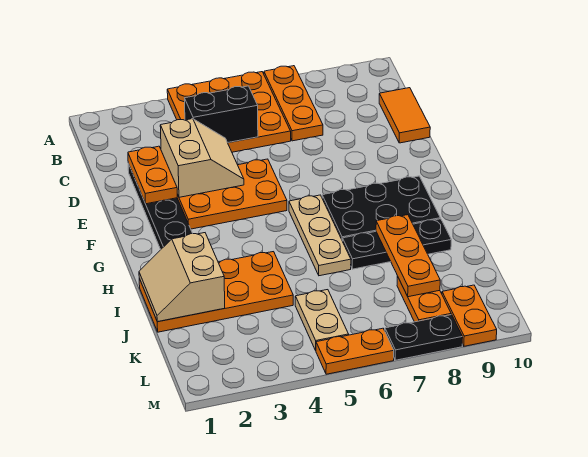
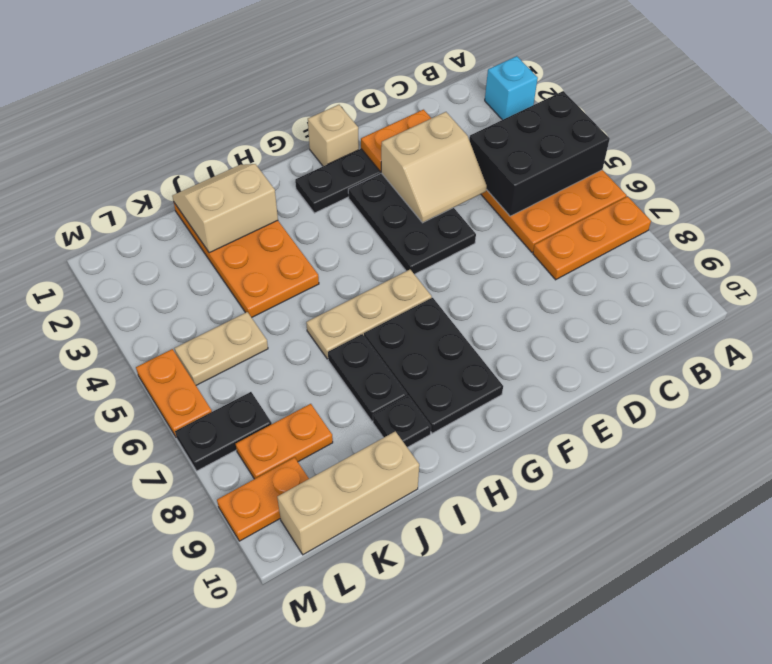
none -> cyan 1x1 brick [485,56,538,120]
black 1x2 brick [185,86,258,143] -> black 2x3 brick [469,91,610,216]
orange 1x2 tile [379,88,430,143] -> none
orange 2x3 plate [177,159,287,229] -> black 2x3 plate [348,173,476,274]
none -> tan 1x1 brick [308,105,359,166]
orange 1x3 plate [376,215,440,297] -> none
none -> tan 1x3 brick [277,431,419,555]
black 1x2 plate [385,315,463,360] -> black 1x2 plate turned to [175,392,272,471]

